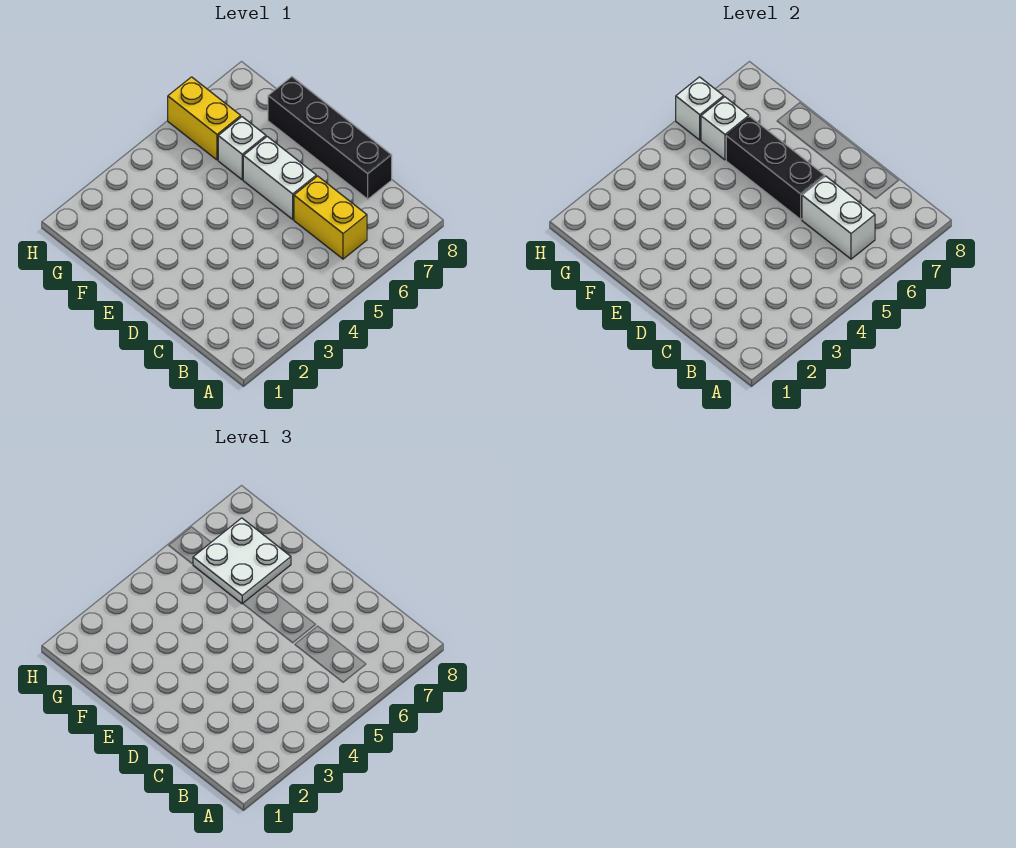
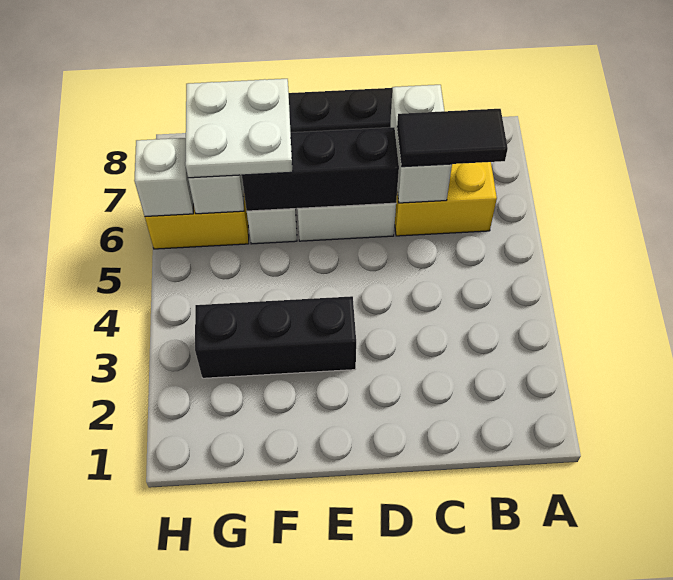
white 1x2 brick [802,176,875,259] -> white 1x2 brick turned to [390,85,452,203]
none -> black 1x2 tile [397,109,508,167]
none -> black 1x3 brick [195,296,356,378]

